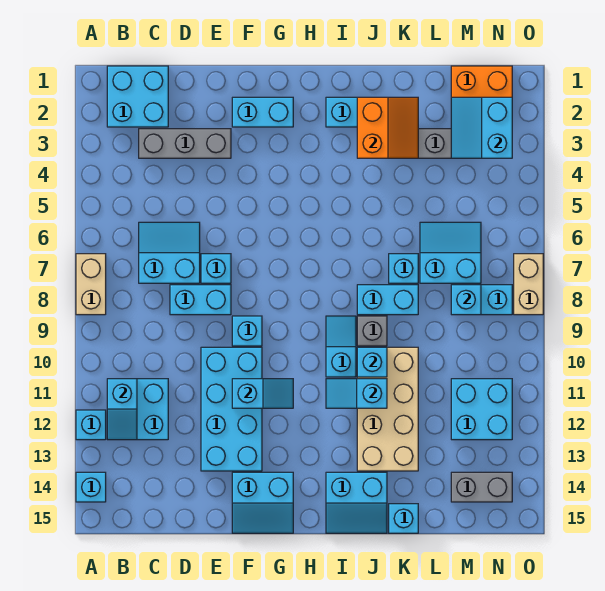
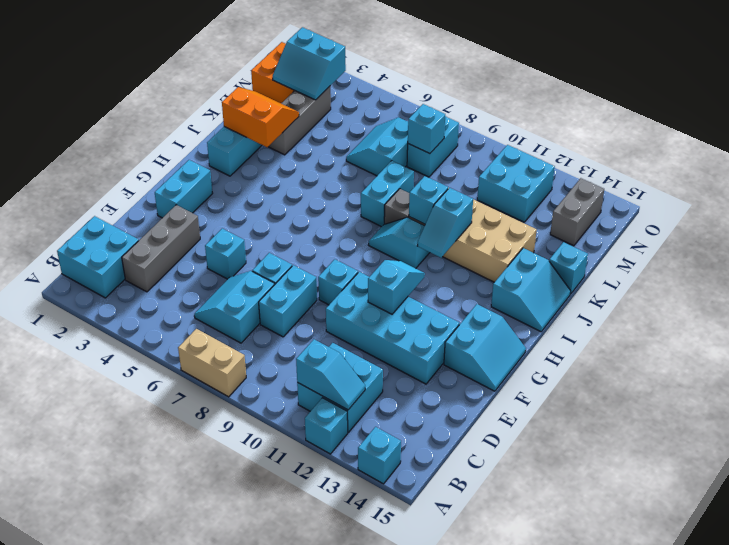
cyan 1x1 brick [389,254,418,283] -> cyan 1x1 brick moved to [205,229,246,279]
tan 1x2 brick [514,254,543,315] -> none

